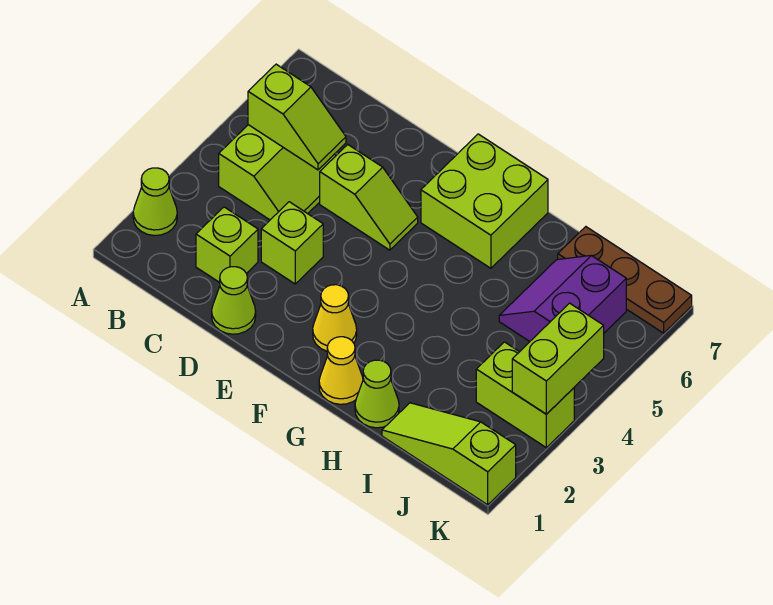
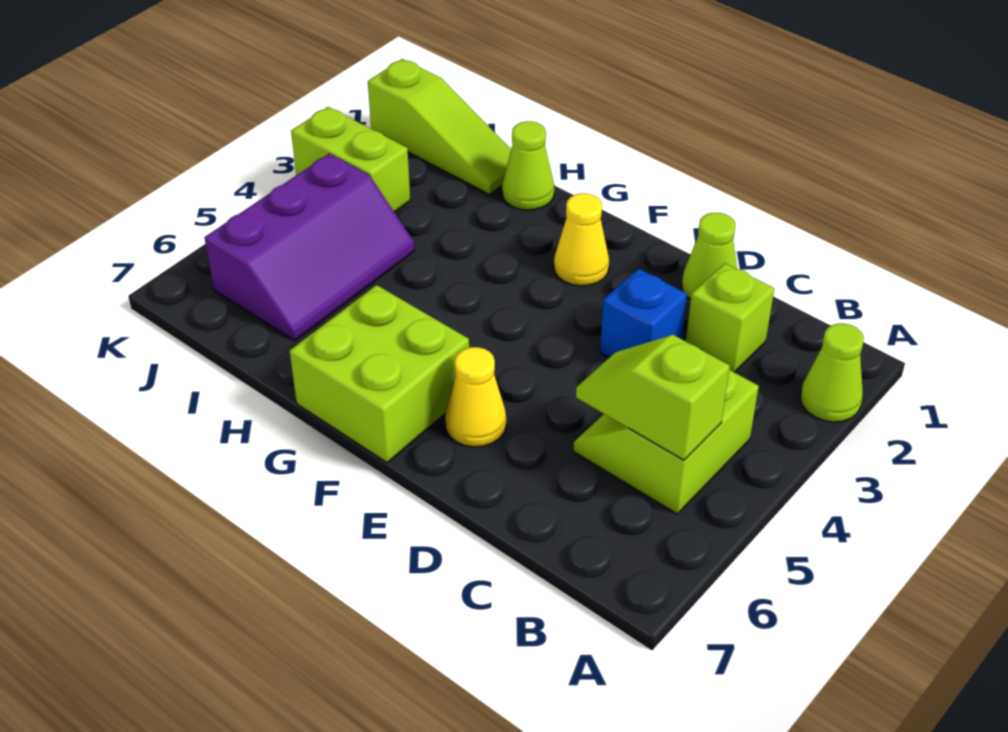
lime 1x1 brick [261,202,323,284] -> blue 1x1 brick [600,269,687,357]
lime 1x2 slope [320,145,418,250] -> none
yellow 1x1 cone [319,337,363,404] -> yellow 1x1 cone moved to [445,347,506,447]
purple 2x2 slope [499,255,626,341] -> purple 2x3 slope [204,154,414,341]
brown 1x3 plate [558,227,692,333] -> none
lime 1x2 brick [512,303,604,414] -> none

